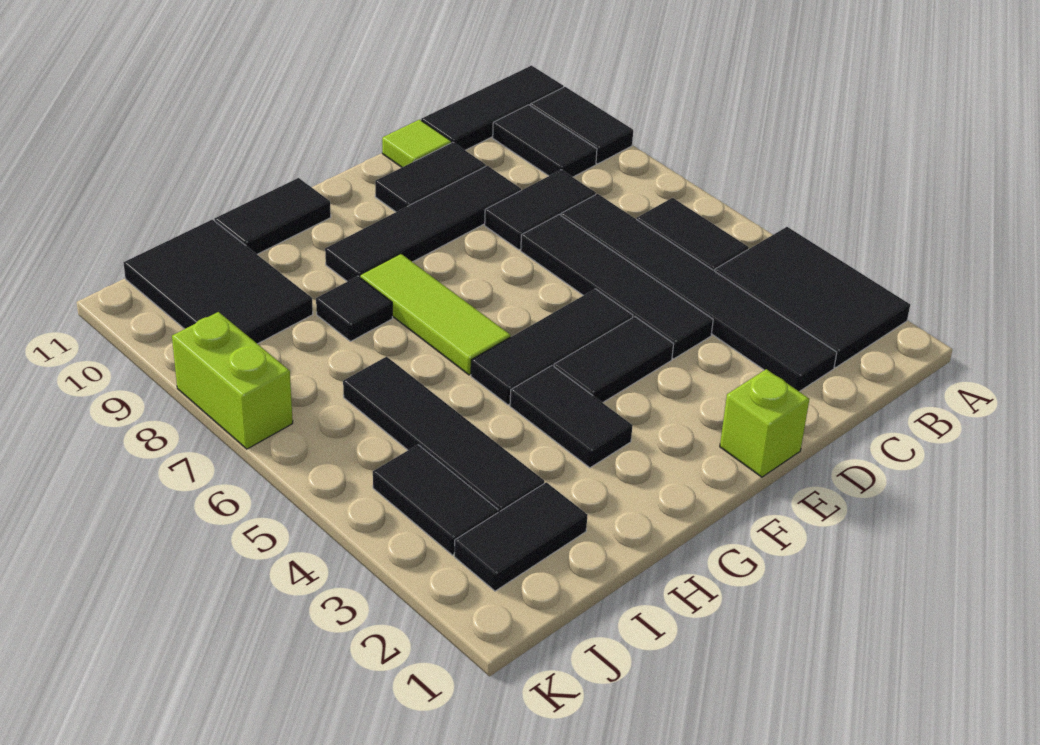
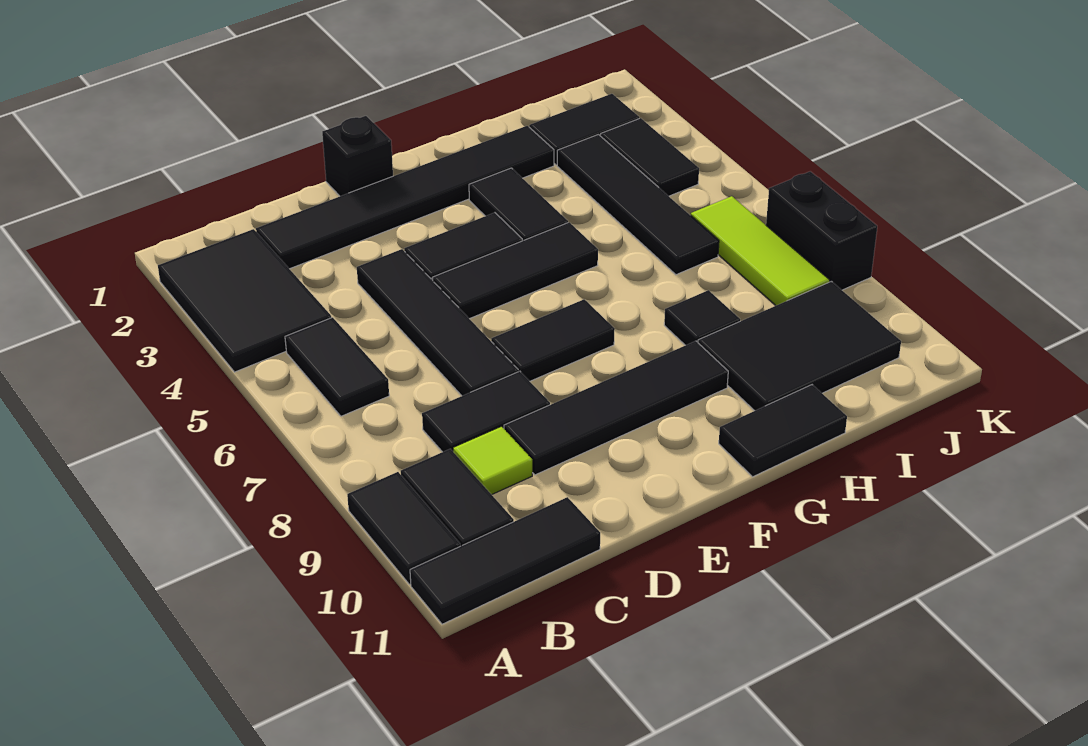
black 1x6 tile [561,194,837,392] -> black 1x6 tile turned to [256,126,554,269]
black 1x2 tile [375,142,486,212] -> black 1x2 tile moved to [491,299,615,381]
lime 1x1 tile [382,120,451,167] -> lime 1x1 tile moved to [453,426,532,495]
lime 1x1 brick [720,369,809,477] -> black 1x1 brick [322,116,393,196]
lime 1x3 tile [360,254,511,375] -> lime 1x3 tile moved to [691,196,830,306]
black 2x3 tile [124,220,313,344] -> black 2x3 tile turned to [698,281,901,411]
lime 1x2 brick [172,312,293,449] -> black 1x2 brick [766,171,877,290]

